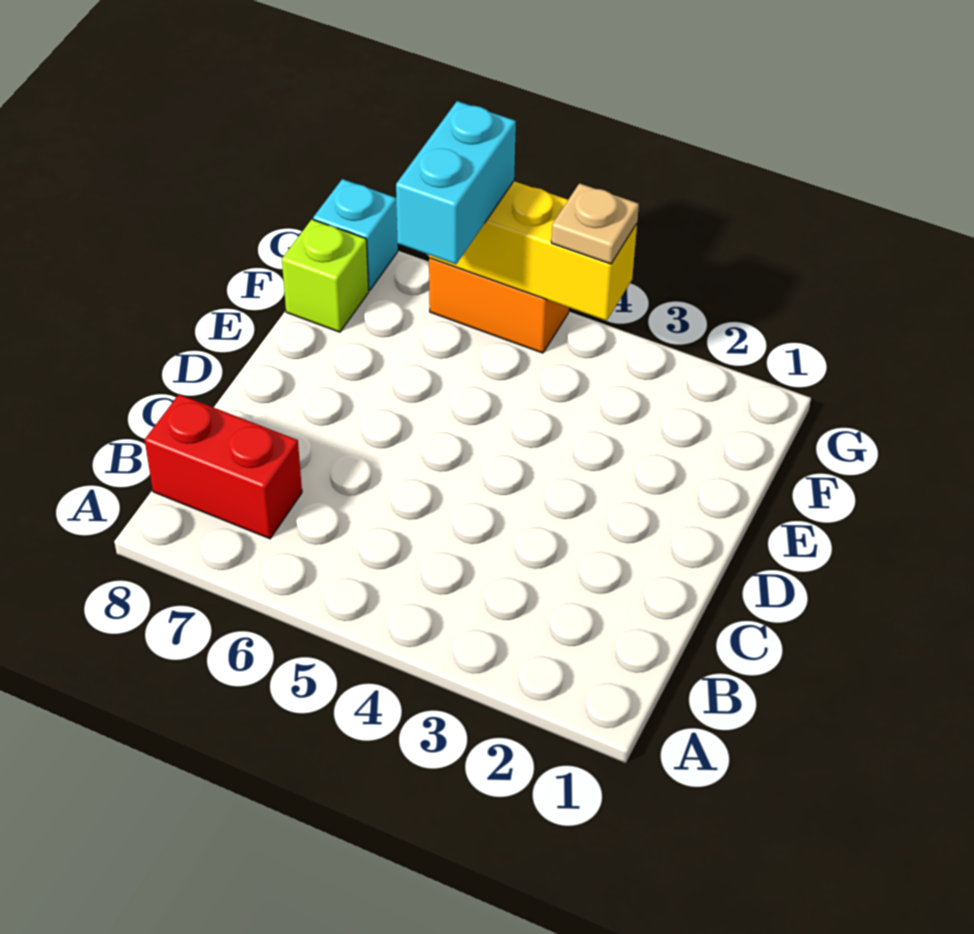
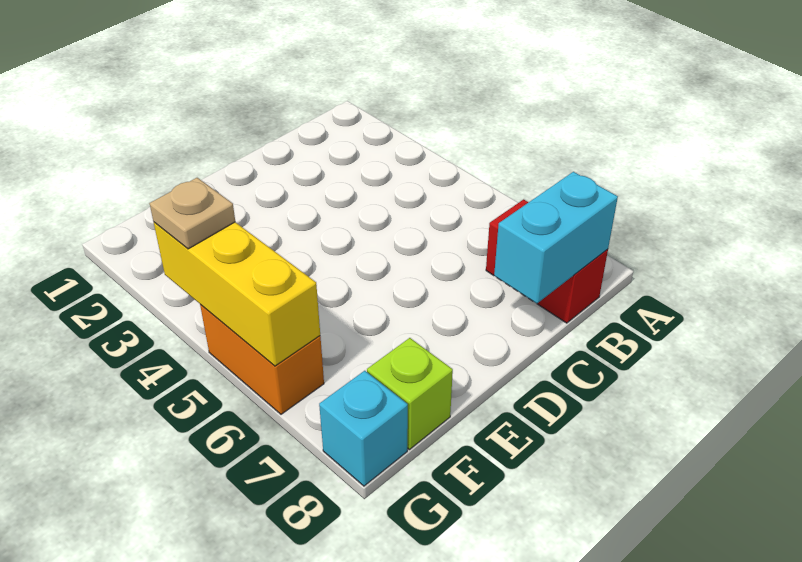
cyan 1x2 brick [396,101,516,264] -> cyan 1x2 brick moved to [494,172,618,304]

